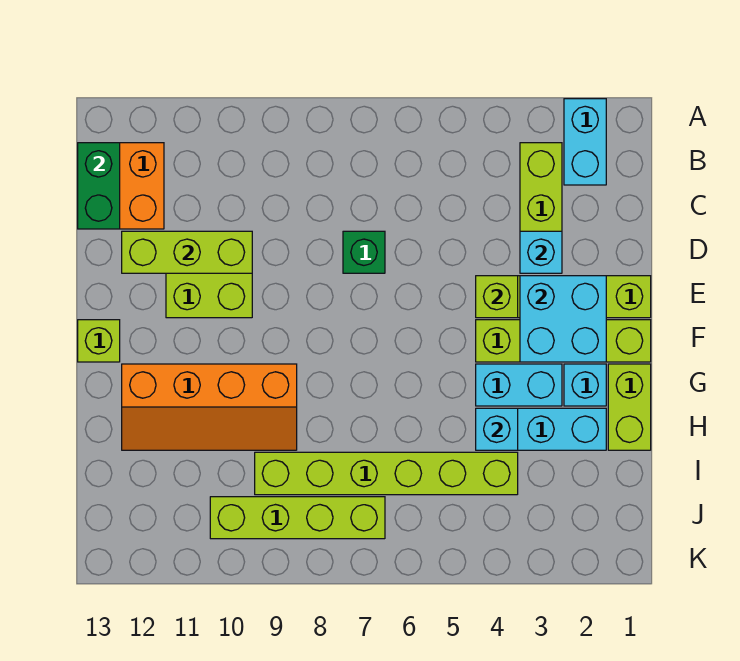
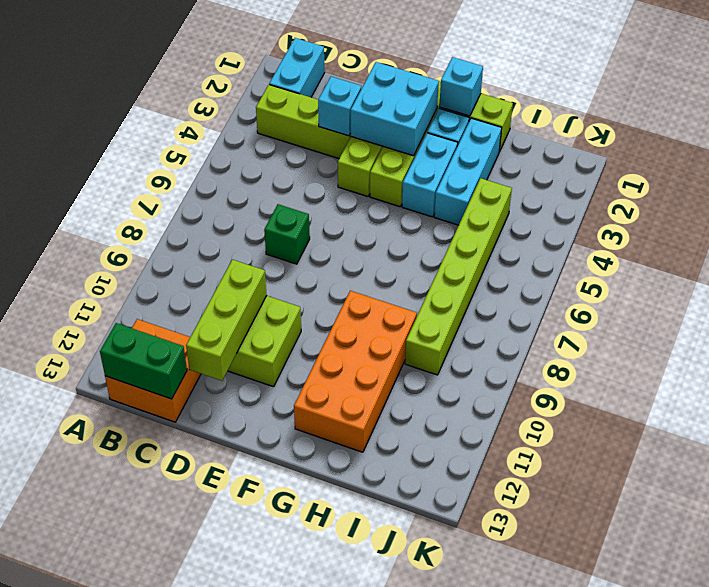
cyan 1x2 brick [564,99,606,185] -> cyan 1x2 brick turned to [269,38,325,97]
lime 1x1 brick [476,276,518,318] -> none
lime 1x1 brick [78,320,120,362] -> none
orange 2x4 slope [122,364,297,450] -> orange 2x4 brick [294,291,417,452]
cyan 1x1 brick [476,408,518,450] -> cyan 1x1 brick moved to [439,57,483,116]
lime 1x4 brick [210,497,385,539] -> none

